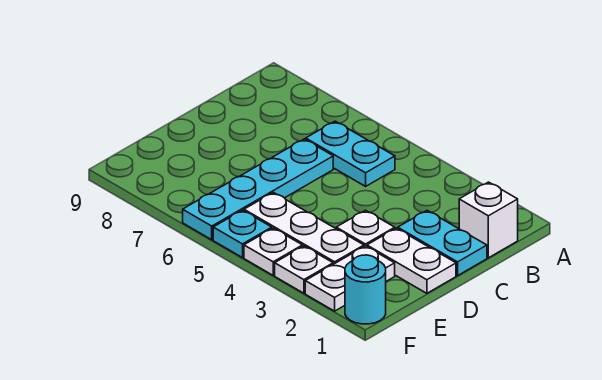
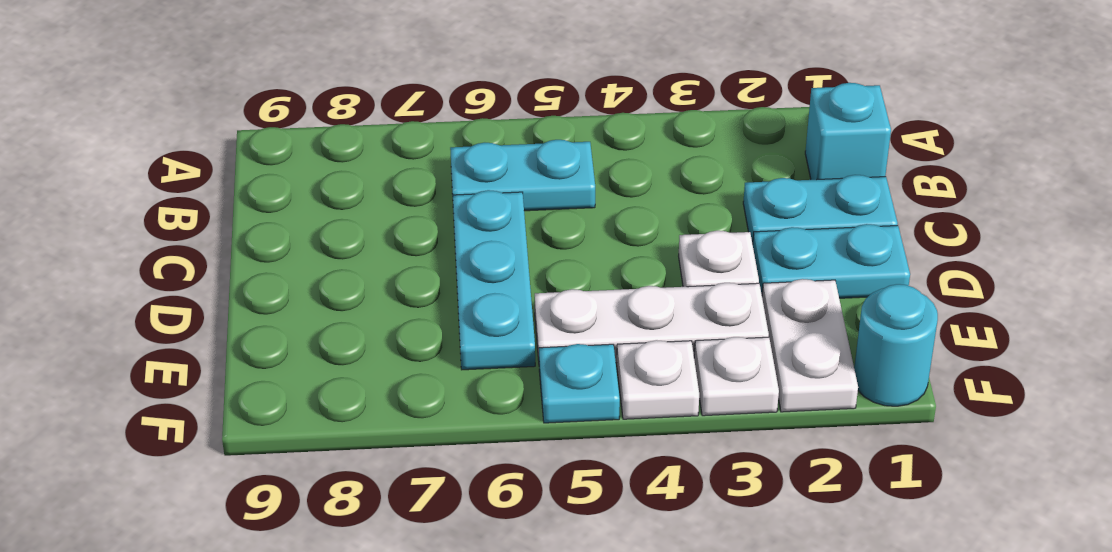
white 1x1 brick [459,182,518,258] -> cyan 1x1 brick [805,83,891,180]
cyan 1x4 plate [183,139,333,240] -> cyan 1x3 plate [453,190,535,370]
white 1x2 plate [367,228,456,293] -> cyan 1x2 plate [753,224,910,298]

